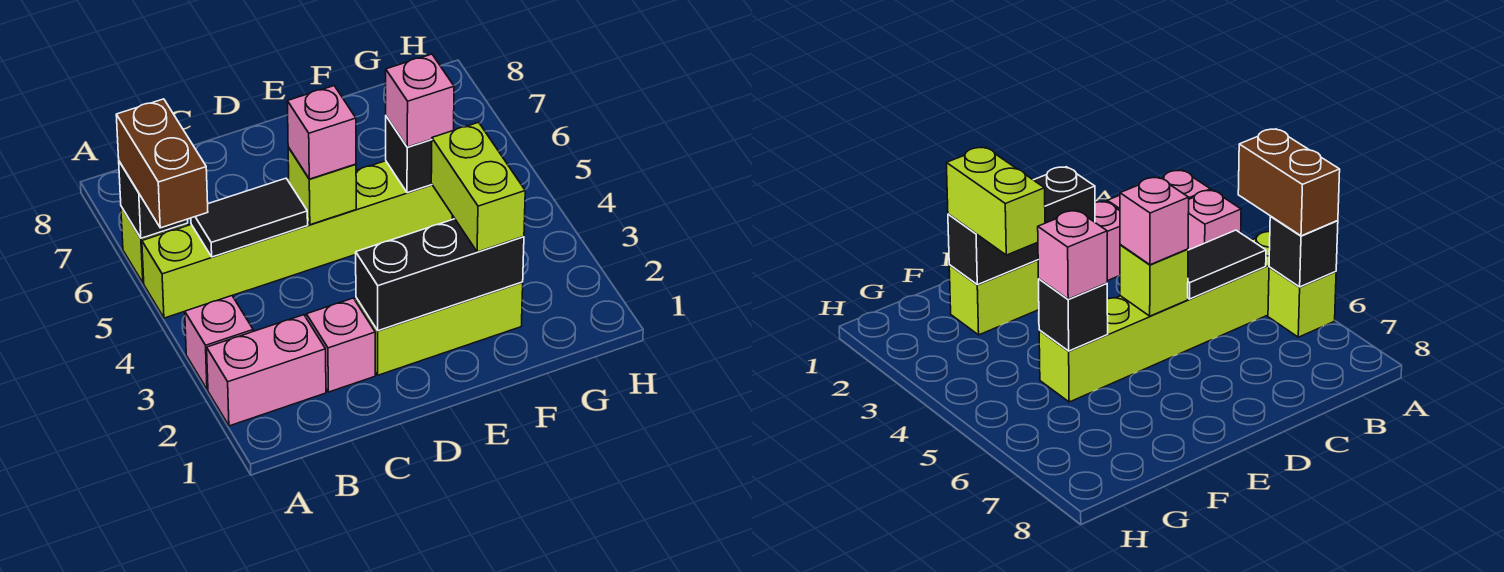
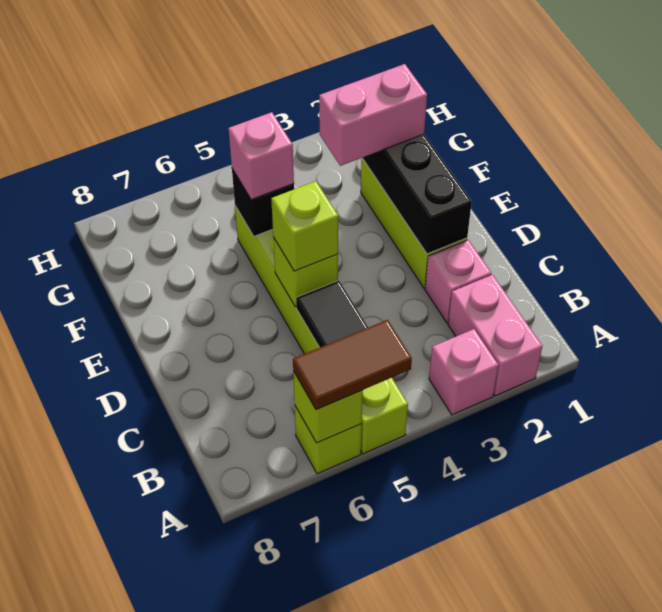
brown 1x2 brick [116,99,208,228] -> brown 1x2 tile [293,320,412,410]
black 1x1 brick [119,162,188,238] -> lime 1x1 brick [293,371,363,443]
pink 1x1 brick [287,86,356,179] -> lime 1x1 brick [271,181,338,271]
lime 1x2 brick [431,122,525,252] -> pink 1x2 brick [319,64,427,166]

